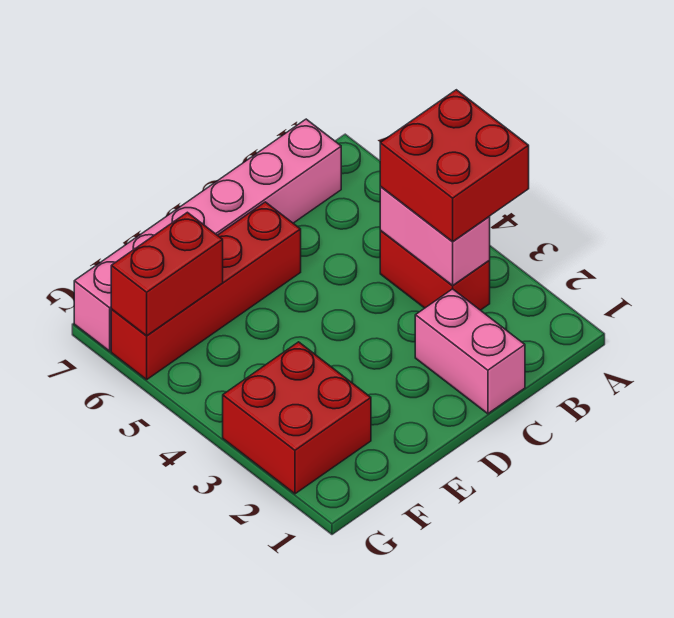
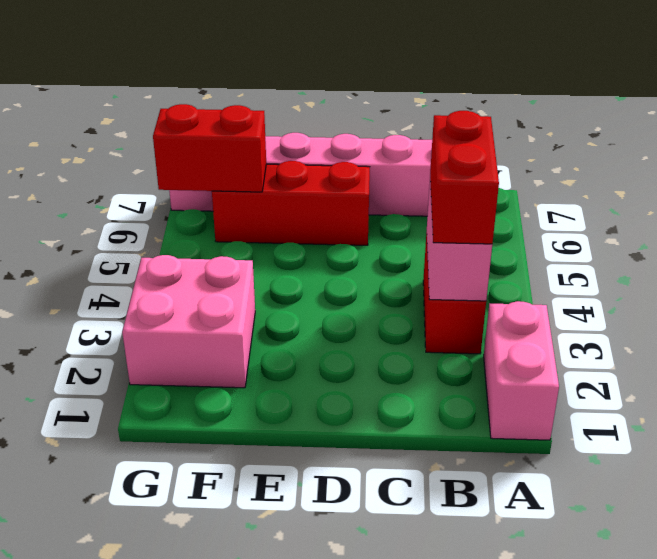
red 2x2 brick [380,90,529,241] -> red 1x2 brick [430,111,499,244]
pink 1x2 brick [415,289,525,414] -> pink 1x2 brick moved to [484,301,559,440]
red 1x4 brick [111,202,301,380] -> red 1x3 brick [212,161,370,245]
red 2x2 brick [223,342,371,494] -> pink 2x2 brick [122,255,255,388]

